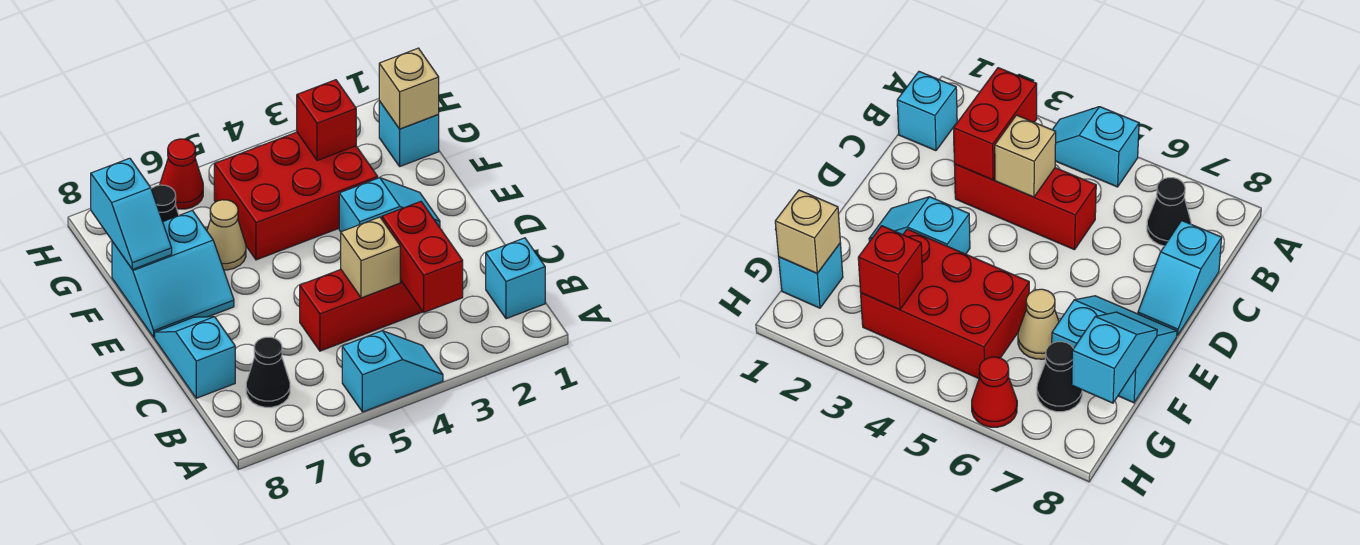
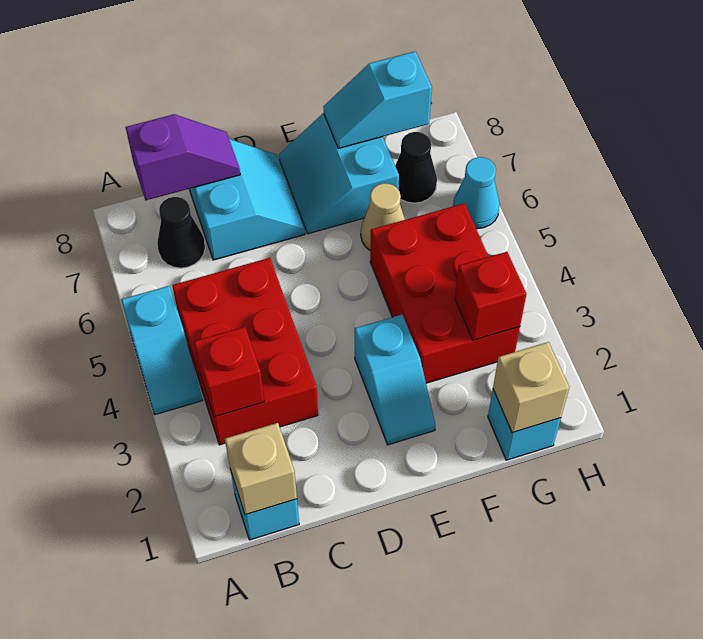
red 1x2 brick [382,201,463,312] -> red 1x1 brick [194,327,264,417]
none -> purple 1x2 slope [126,114,240,200]
red 1x3 brick [300,270,423,351] -> red 2x3 brick [172,258,318,445]
tan 1x1 brick [341,217,400,298] -> tan 1x1 brick moved to [225,423,297,515]
cyan 1x2 slope [155,317,235,398] -> cyan 2x2 slope [189,139,305,260]
red 1x1 cone [160,139,203,209] -> cyan 1x1 cone [453,157,500,229]

